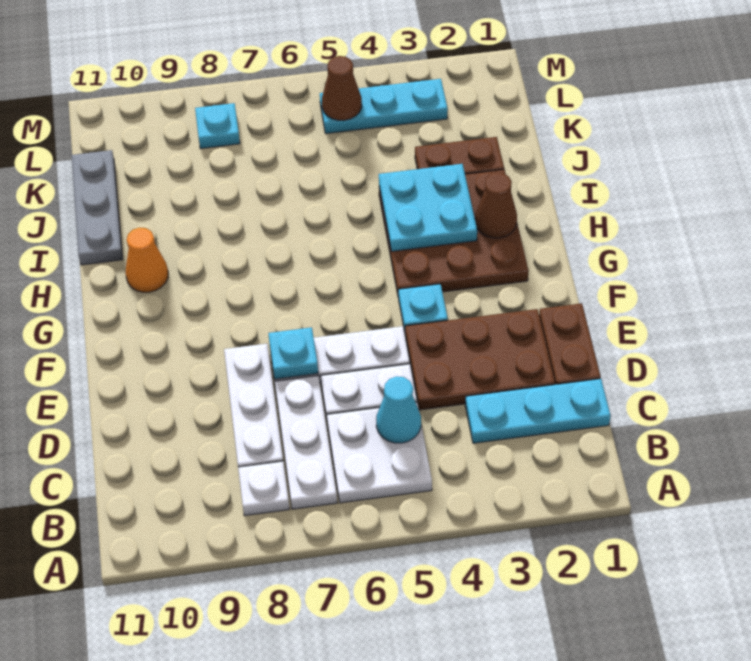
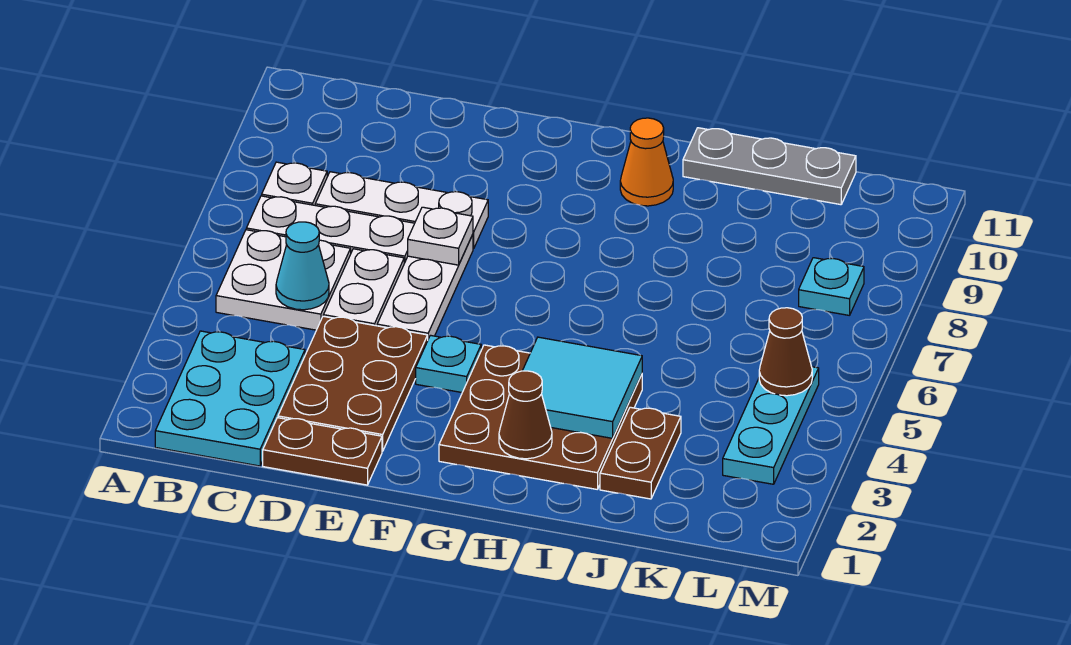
cyan 1x3 plate [465,379,611,443] -> cyan 2x3 plate [155,331,305,466]
cyan 1x1 plate [268,327,318,379] -> white 1x1 plate [408,207,473,265]
cyan 2x2 plate [379,164,477,251] -> cyan 2x2 tile [523,337,642,438]

